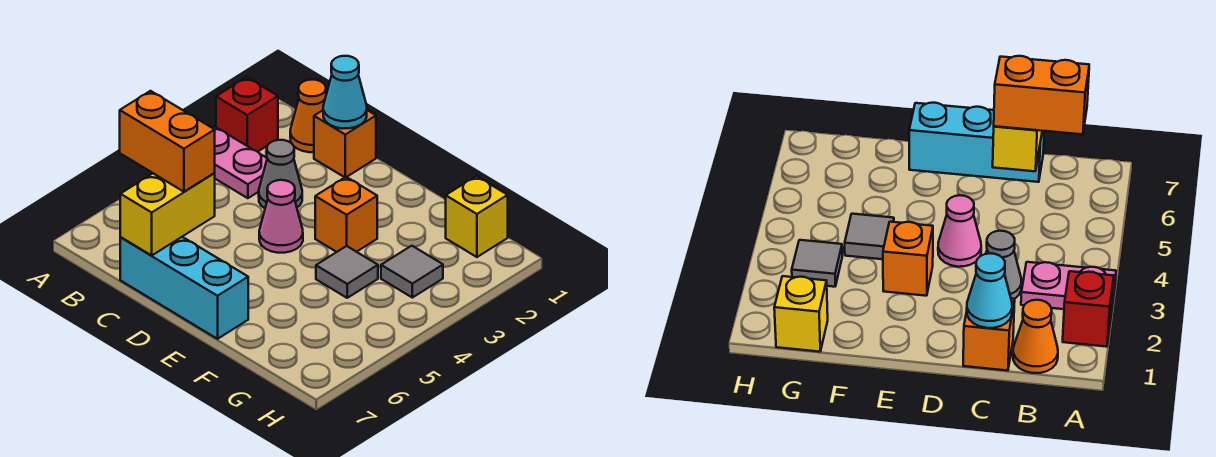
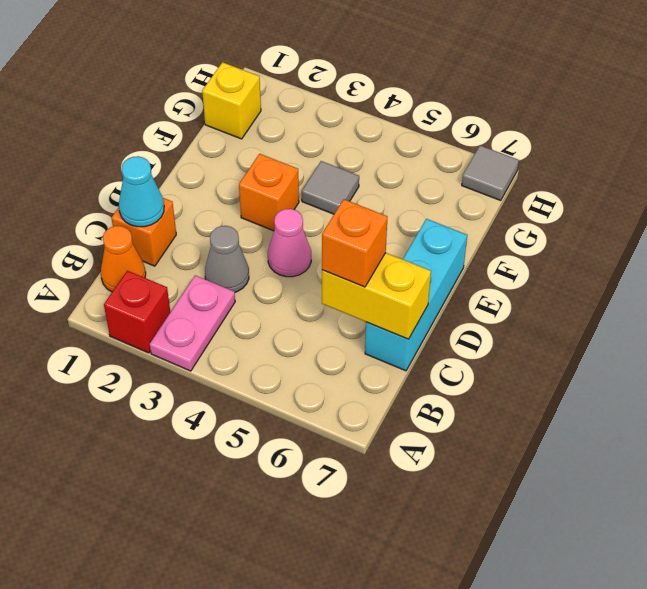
orange 1x2 brick [120,91,215,192] -> orange 1x1 brick [322,199,387,287]
grey 1x1 tile [381,246,443,298] -> grey 1x1 tile moved to [462,145,519,200]

